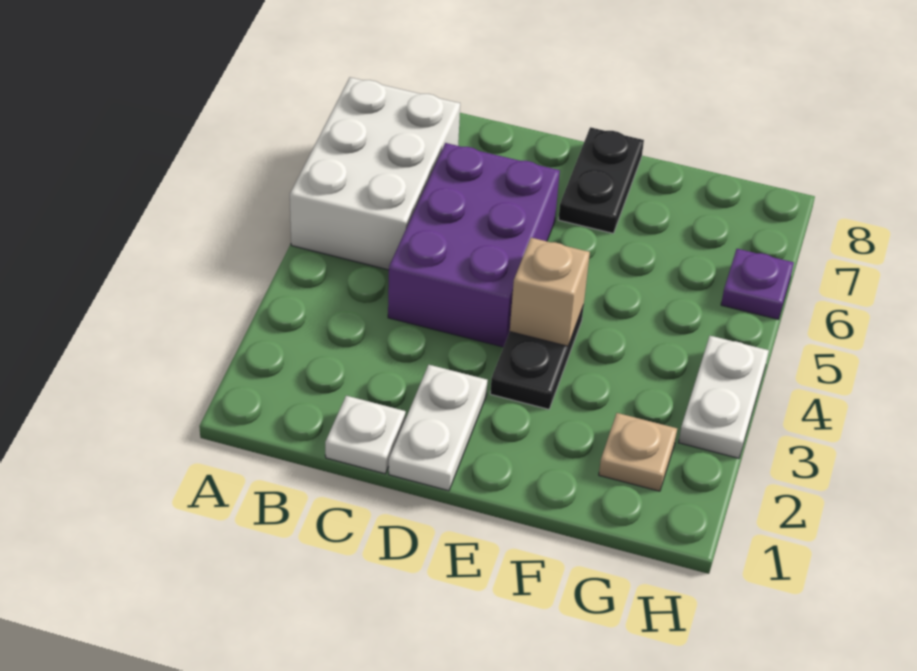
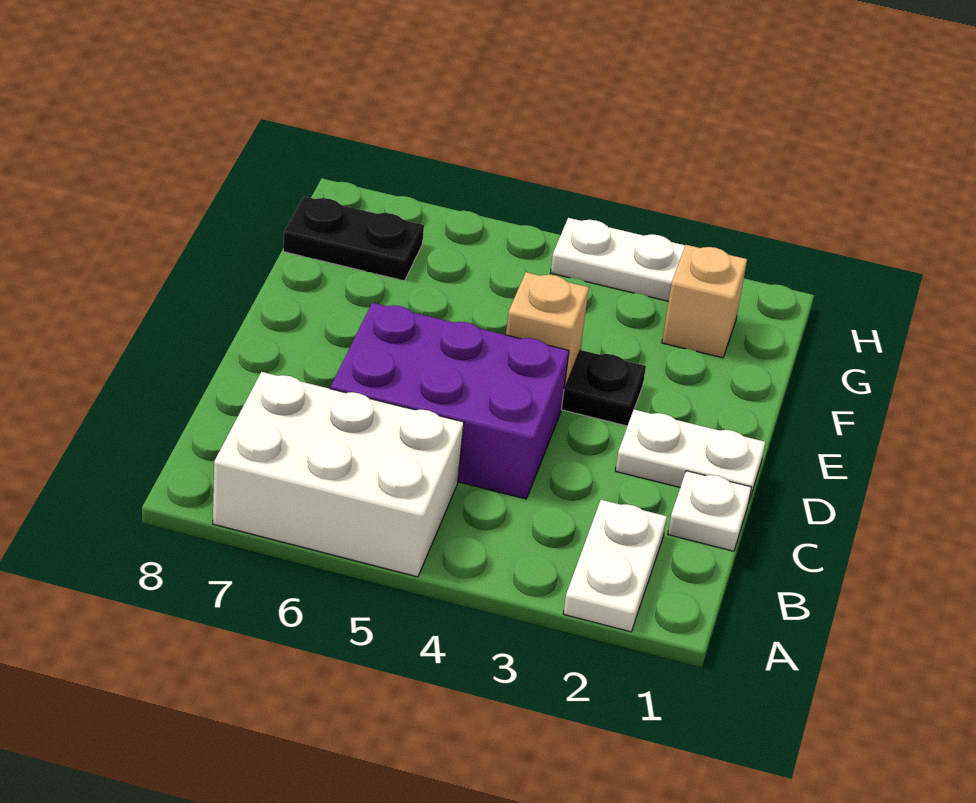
none -> white 1x2 plate [563,500,667,632]
black 1x2 plate [558,127,644,233] -> black 1x2 plate moved to [283,196,424,281]
tan 1x1 plate [599,413,677,491] -> tan 1x1 brick [662,245,747,358]
purple 1x1 plate [721,249,794,319] -> none

